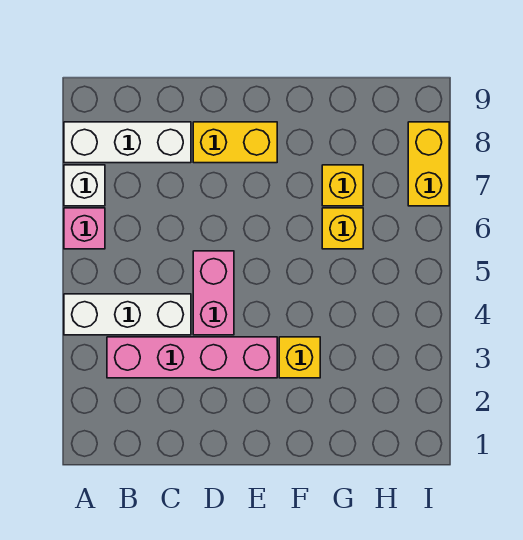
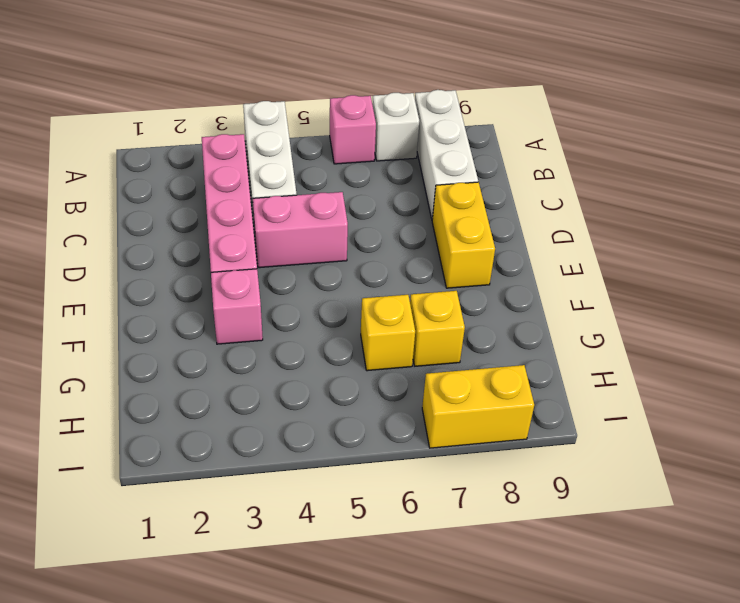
yellow 1x1 brick [279,337,320,378] -> pink 1x1 brick [211,269,263,344]

